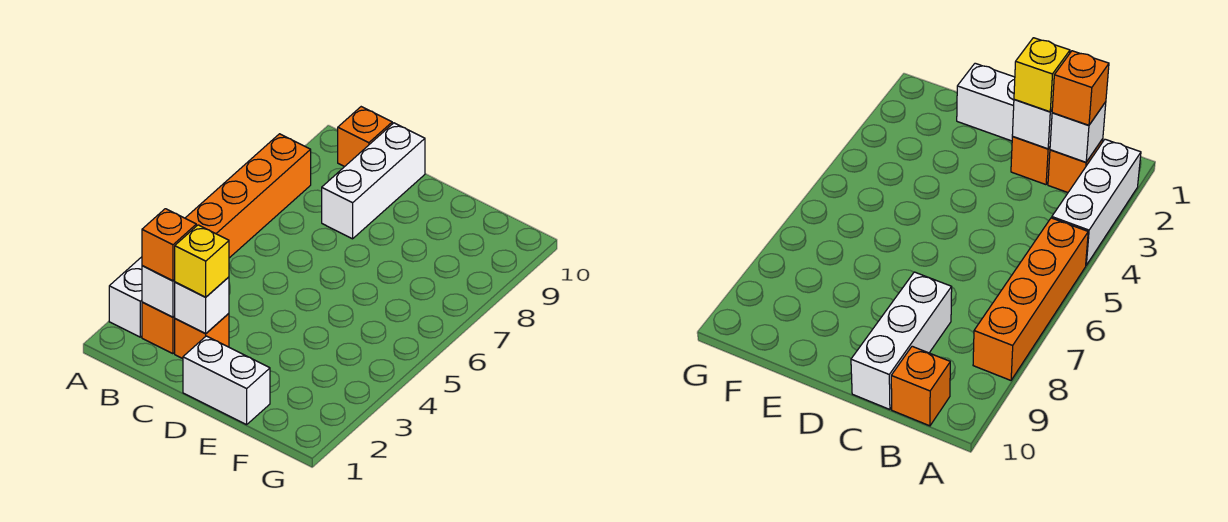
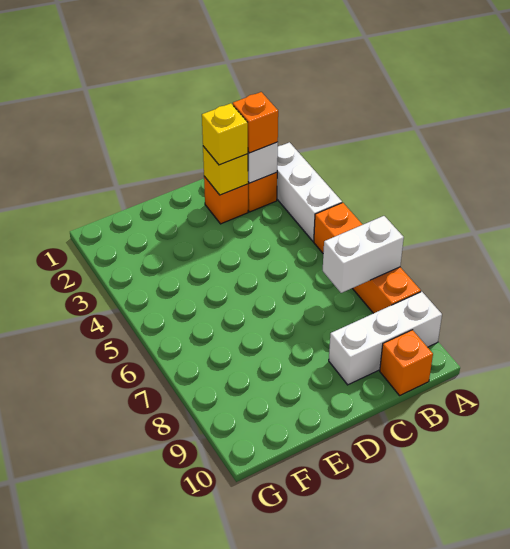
white 1x1 brick [175,277,229,334] -> yellow 1x1 brick [203,146,248,195]
white 1x3 brick [322,123,425,239] -> white 1x3 brick turned to [329,292,442,385]
white 1x2 brick [183,336,270,425] -> white 1x2 brick moved to [323,216,404,293]

